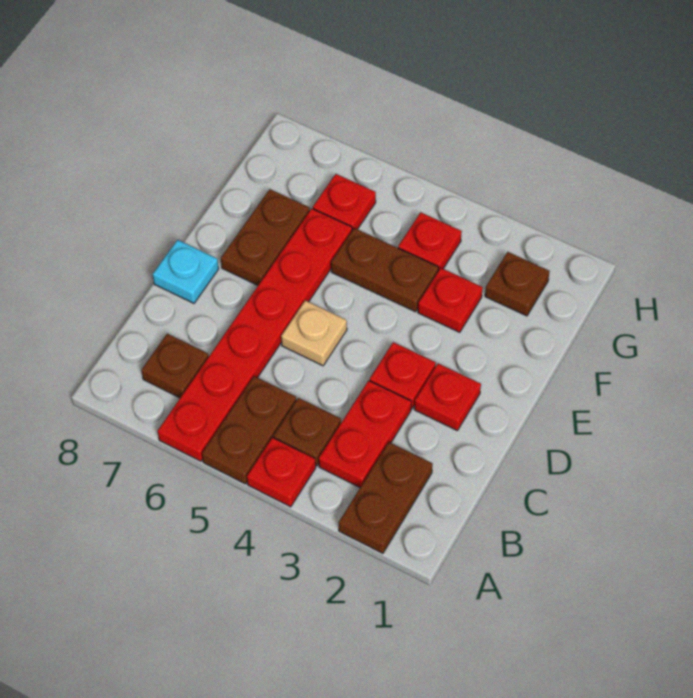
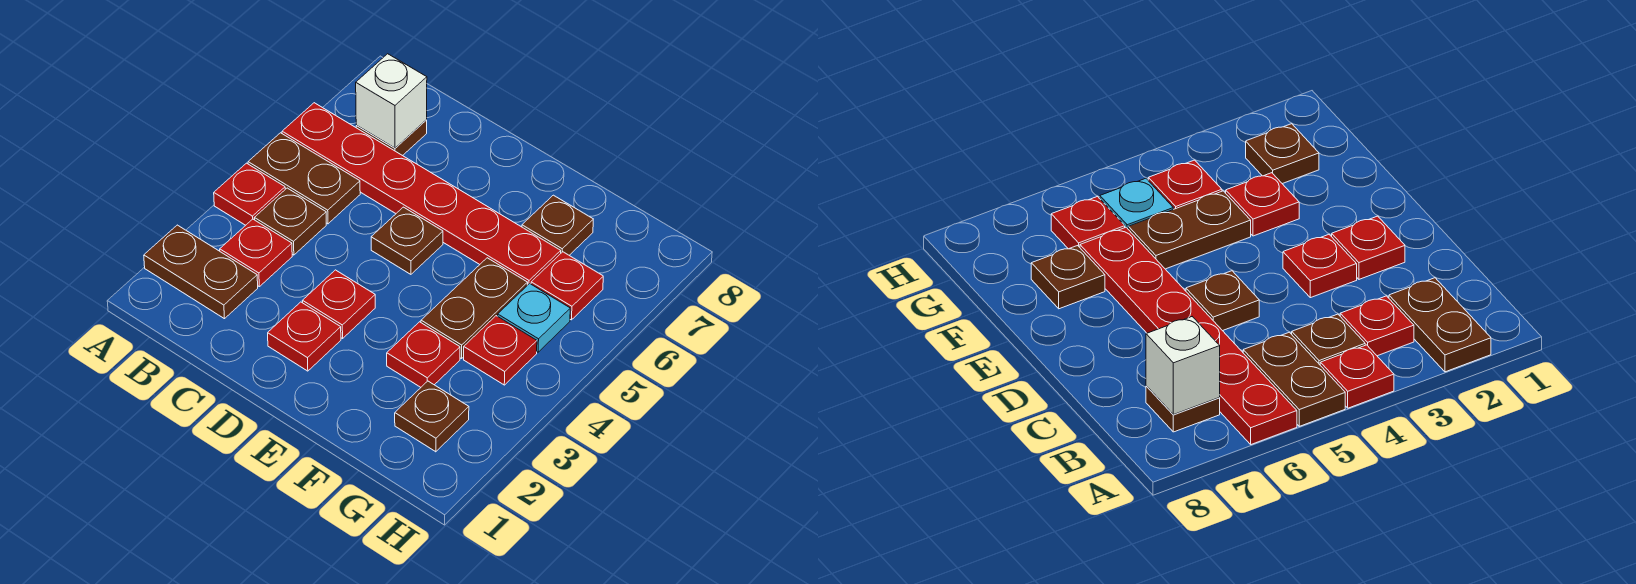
red 1x2 plate [319,381,411,487] -> red 1x1 plate [220,219,292,287]
none -> white 1x1 brick [356,54,427,148]
tan 1x1 plate [281,300,347,366] -> brown 1x1 plate [371,207,443,274]
cyan 1x1 plate [153,240,219,303] -> cyan 1x1 plate moved to [498,284,570,352]
brown 1x2 plate [221,189,310,285] -> brown 1x1 plate [522,195,593,255]

